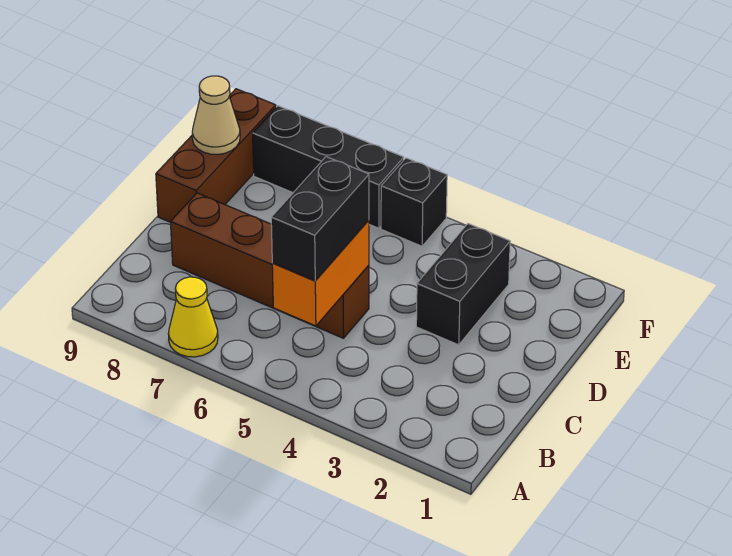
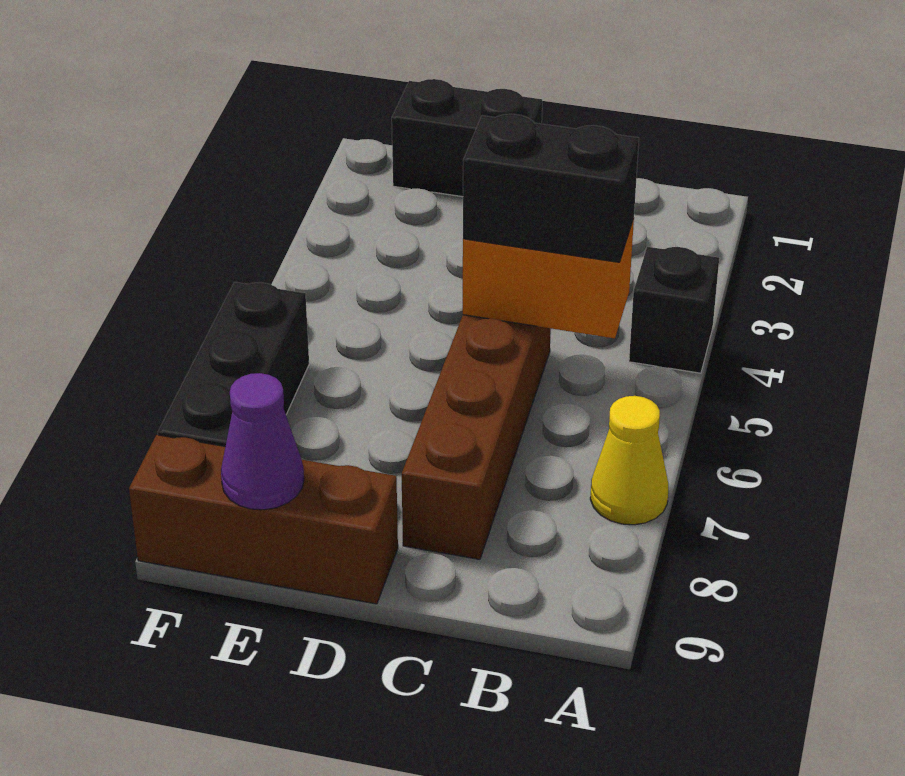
black 1x2 brick [416,224,510,345] -> black 1x2 brick moved to [392,79,542,197]
tan 1x1 cone [192,76,240,155] -> purple 1x1 cone [221,373,304,510]
black 1x1 brick [381,158,447,246] -> black 1x1 brick moved to [629,247,719,373]

